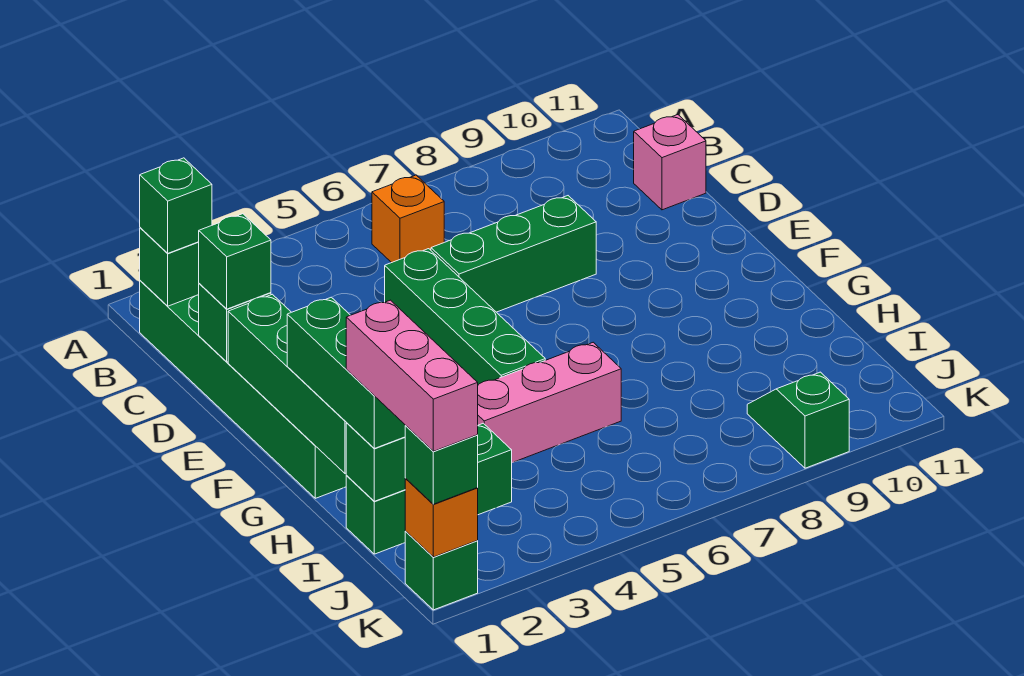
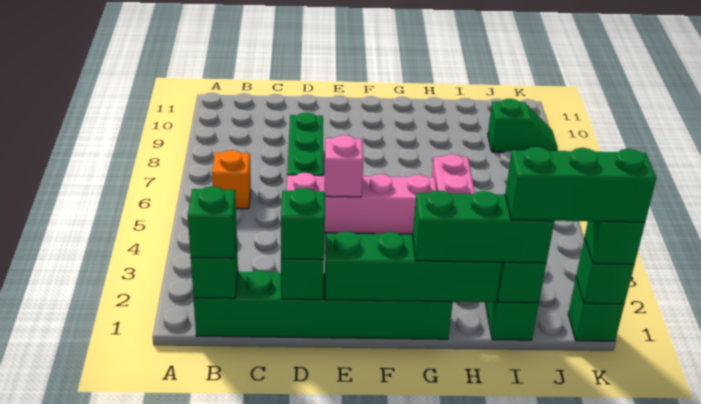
pink 1x1 brick [634,115,706,210] -> pink 1x1 brick moved to [325,135,363,197]
green 1x4 brick [385,249,545,385] -> pink 1x4 brick [287,173,437,234]
pink 1x3 brick [346,300,478,451] -> green 1x3 brick [505,147,656,222]
green 1x2 slope [747,372,849,468] -> green 1x2 slope turned to [488,99,558,152]
orange 1x1 brick [405,479,478,557] -> green 1x1 brick [576,238,634,304]

